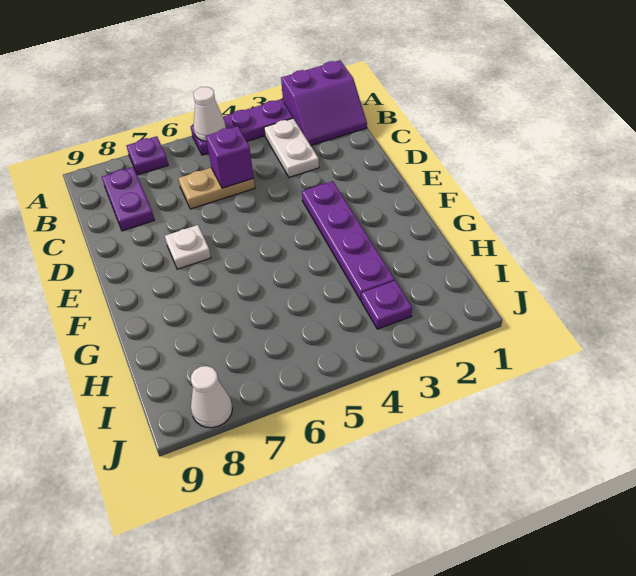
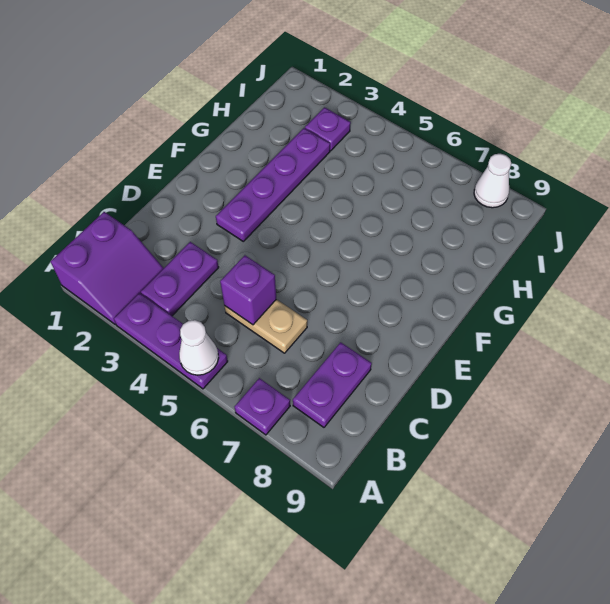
purple 2x2 slope [281,60,367,145] -> purple 2x2 slope turned to [50,212,164,325]
white 1x2 plate [264,118,319,177] -> purple 1x2 plate [141,242,219,316]
white 1x1 plate [165,225,211,269] -> none

